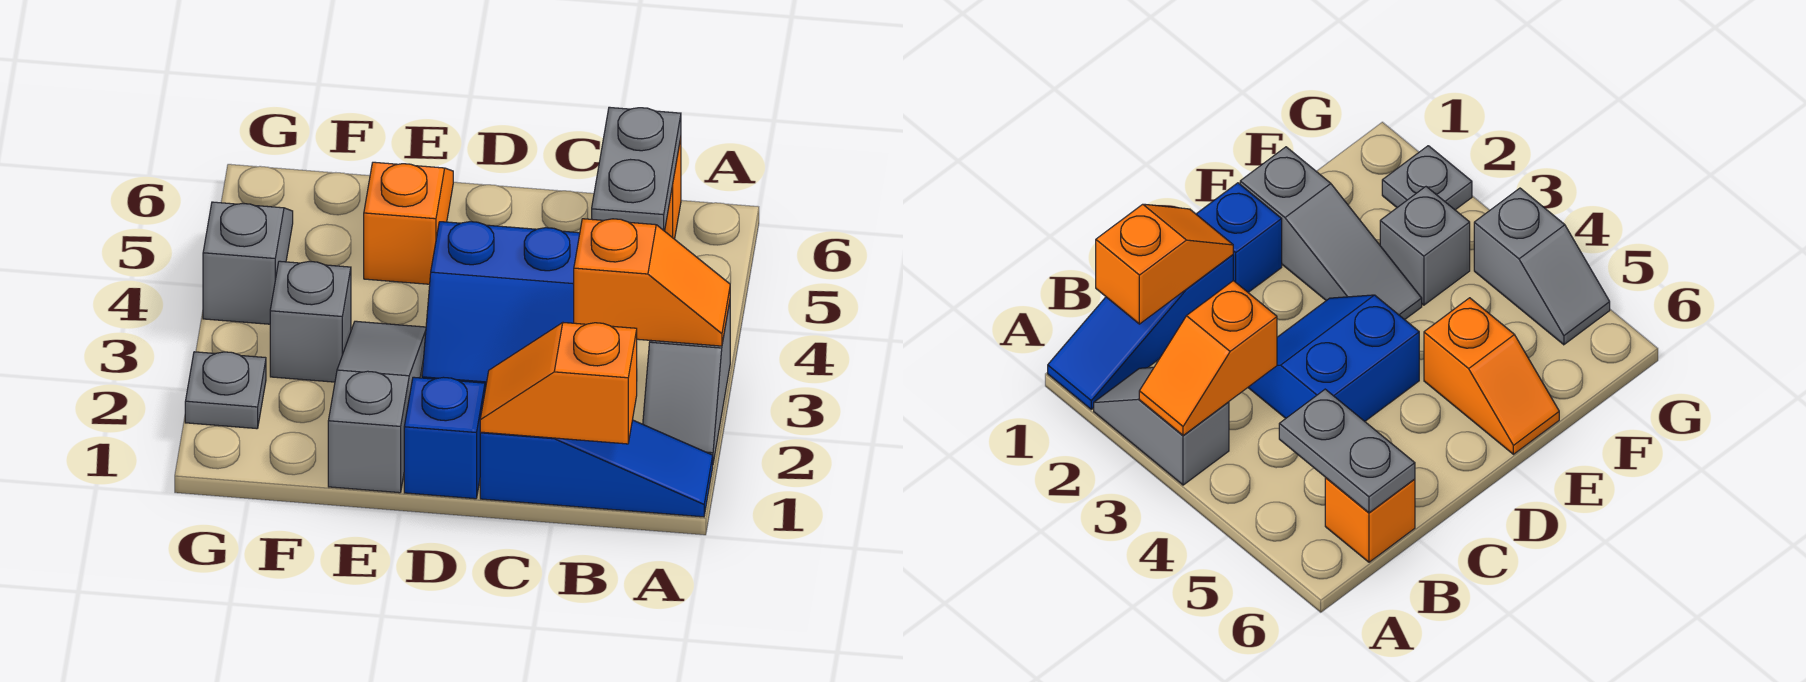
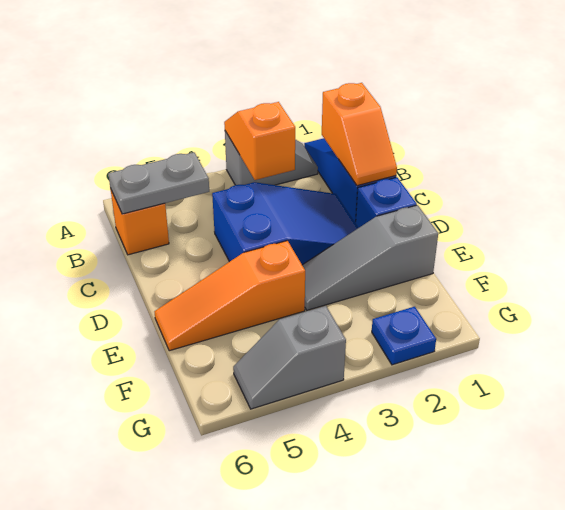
blue 2x2 slope [422,222,580,389] -> blue 2x3 slope [212,182,358,265]
orange 1x2 slope [364,162,453,284] -> orange 1x3 slope [154,241,305,351]
grey 1x1 brick [270,261,351,382] -> none
grey 1x1 plate [185,352,266,429] -> blue 1x1 plate [372,307,436,365]

